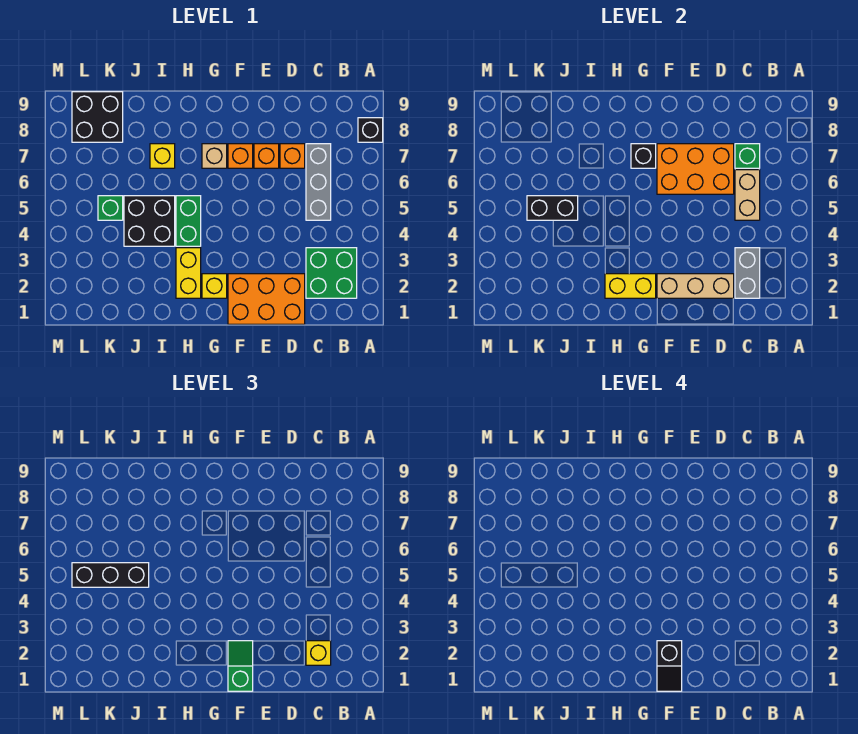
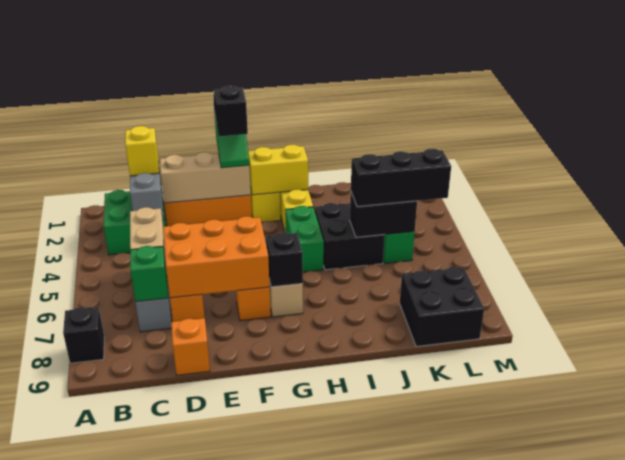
orange 1x1 brick [254,144,279,168] -> orange 1x1 brick moved to [171,318,210,375]
yellow 1x1 brick [150,144,175,168] -> none

